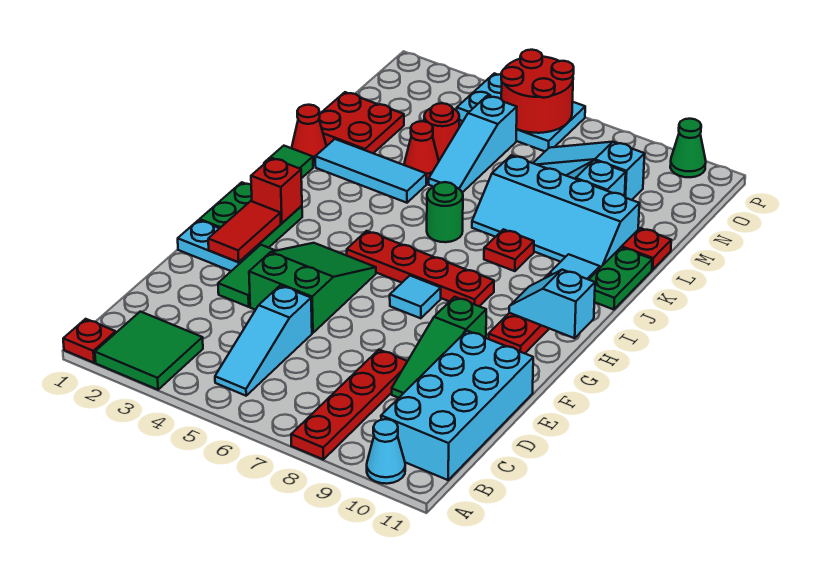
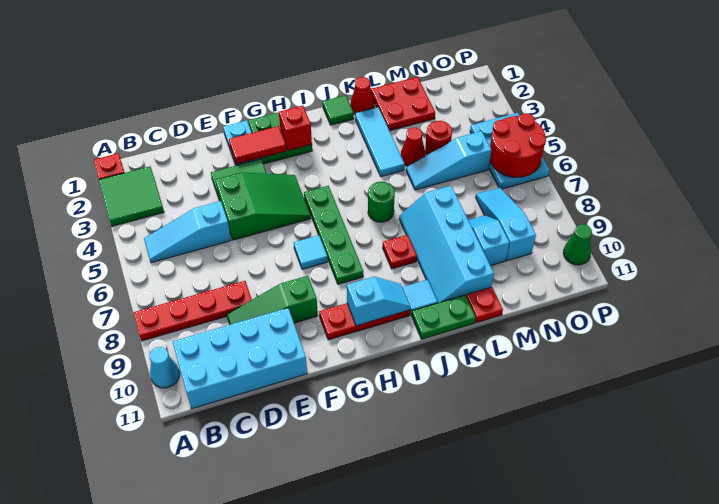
red 1x4 plate [347,231,494,306] -> green 1x4 plate [304,186,363,284]
cyan 1x2 slope [509,270,595,338] -> cyan 1x2 slope turned to [347,277,411,326]

